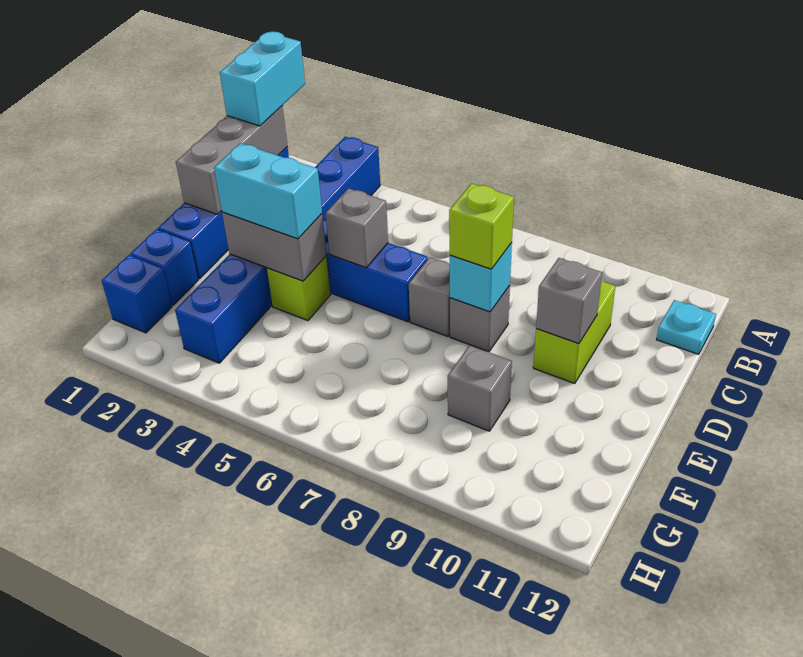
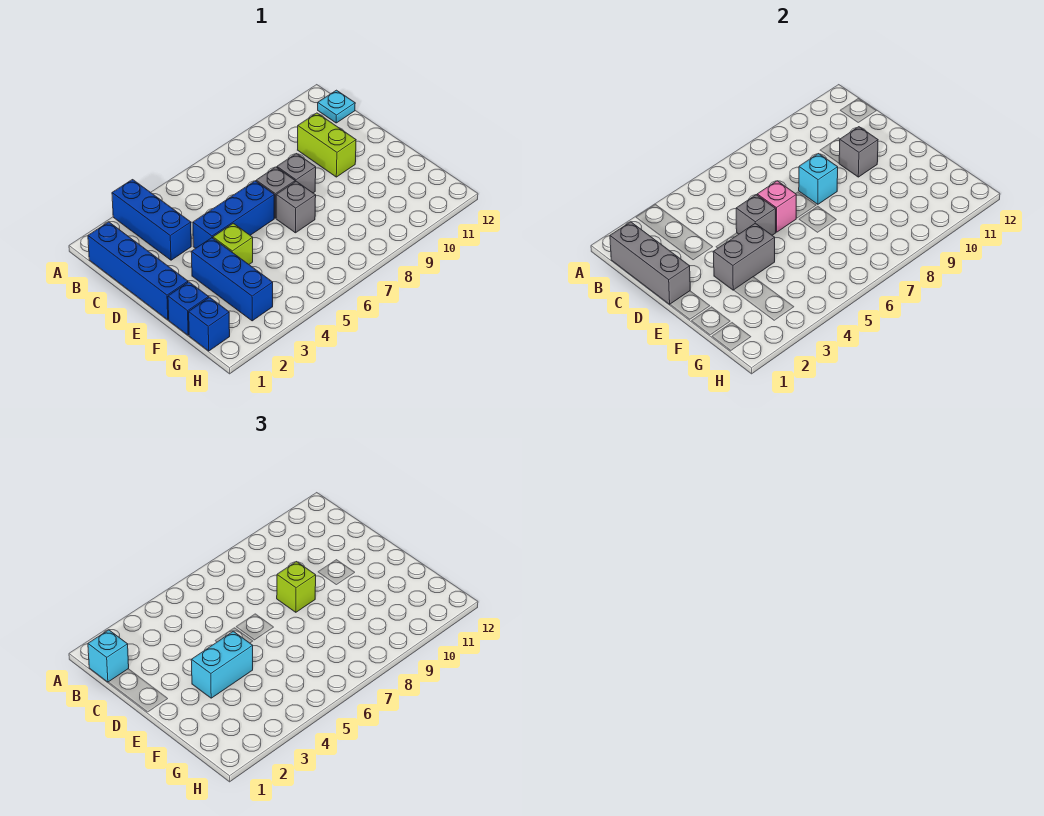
cyan 1x2 brick [220,32,305,126] -> cyan 1x1 brick [88,630,129,682]
none -> pink 1x1 brick [757,181,796,232]
grey 1x1 brick [448,345,512,431] -> grey 1x1 brick moved to [276,181,316,233]

